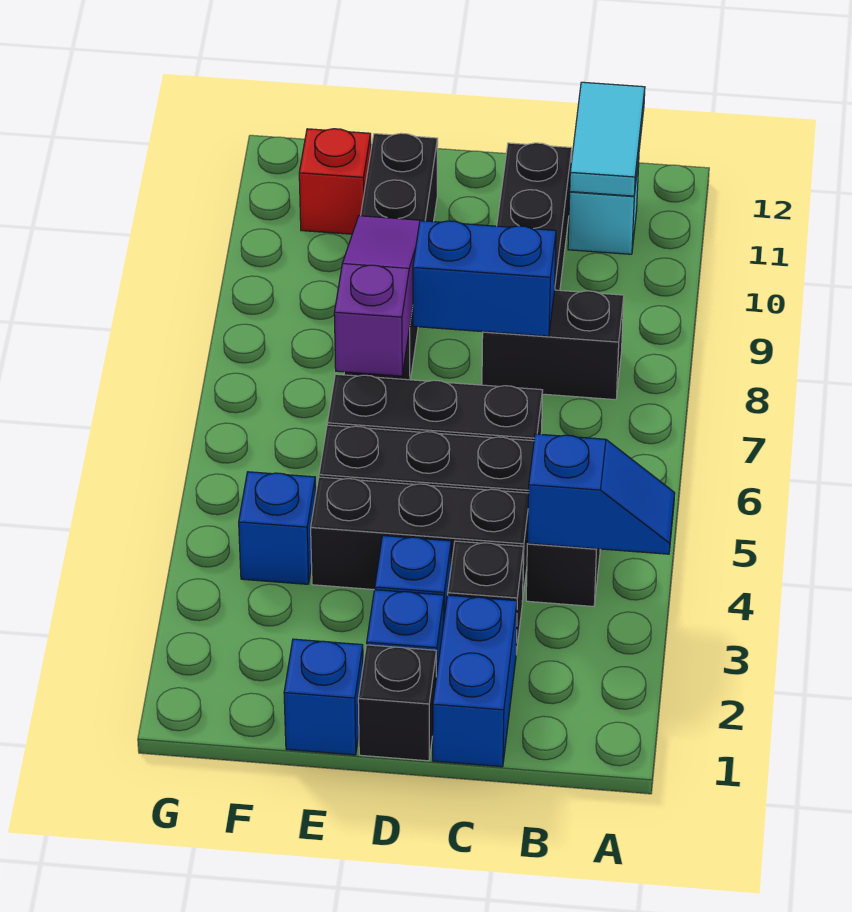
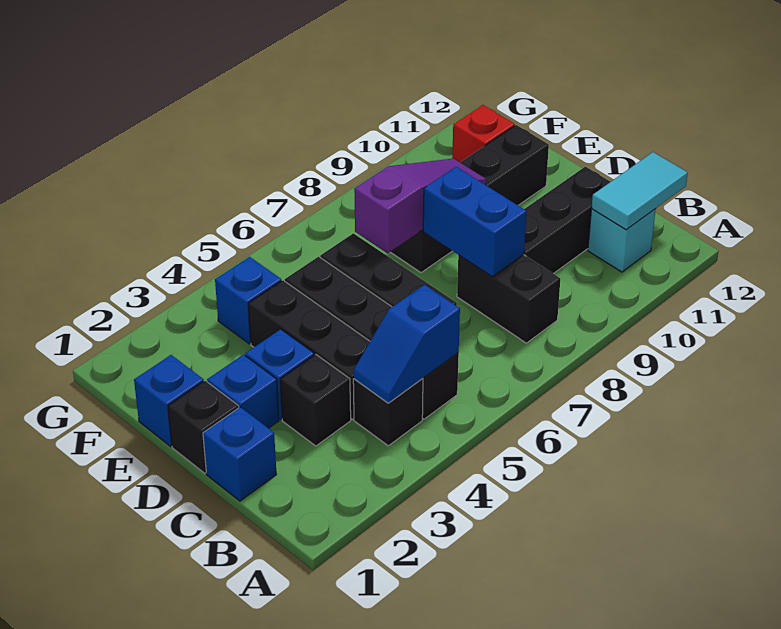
blue 1x2 slope [527,434,675,554] -> blue 1x2 slope turned to [353,285,460,403]
blue 1x2 brick [433,595,517,767] -> blue 1x1 brick [203,407,277,501]

